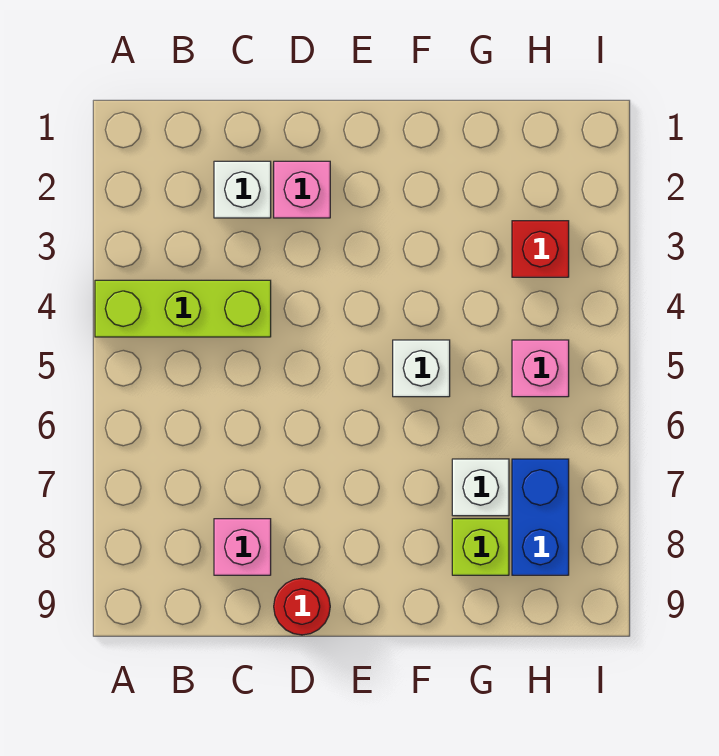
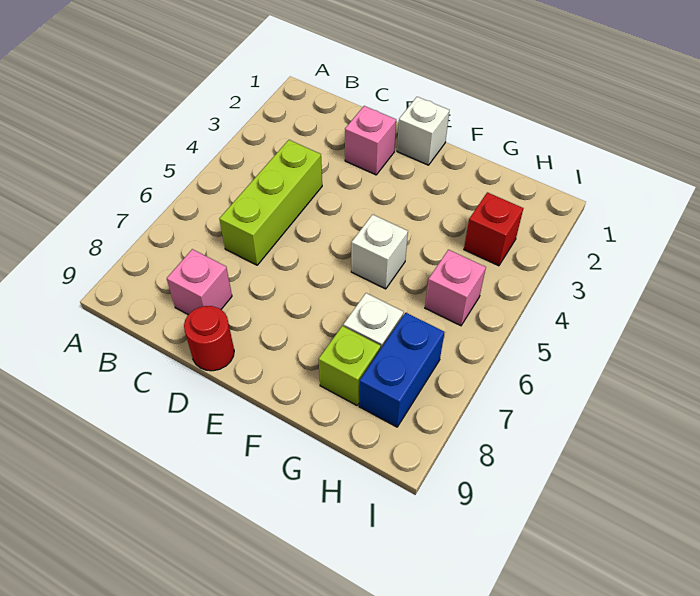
lime 1x3 brick [95,280,271,337] -> lime 1x3 brick turned to [219,140,322,265]
white 1x1 brick [214,161,271,218] -> white 1x1 brick moved to [397,97,449,165]

